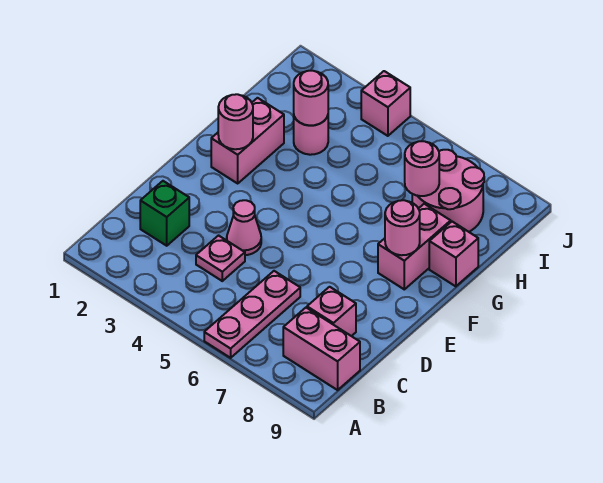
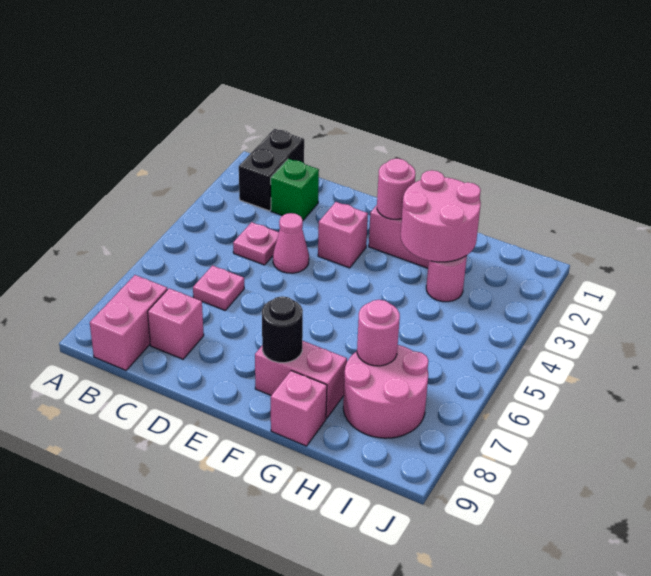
pink 1x3 plate [204,271,300,358] -> pink 1x1 plate [193,266,244,310]
none -> black 1x2 brick [239,129,304,211]
pink 1x1 round brick [385,200,420,255] -> black 1x1 round brick [262,296,303,363]
pink 1x1 round brick [294,71,328,125] -> pink 2x2 round brick [401,170,481,262]
pink 1x1 brick [361,71,410,136] -> pink 1x1 brick moved to [318,202,368,268]

